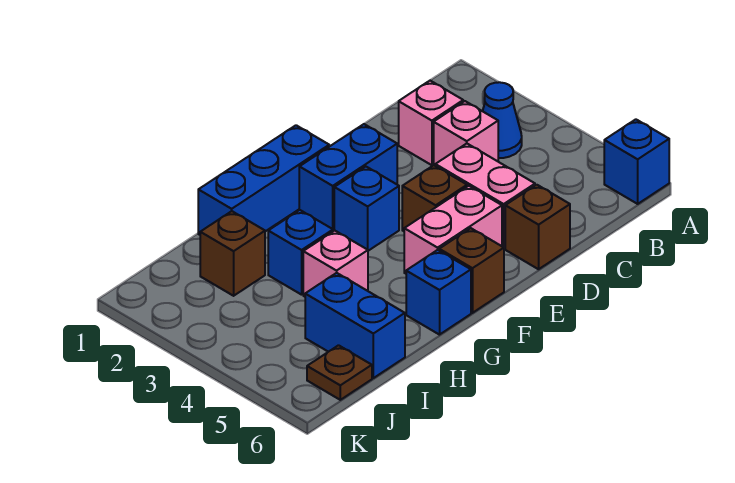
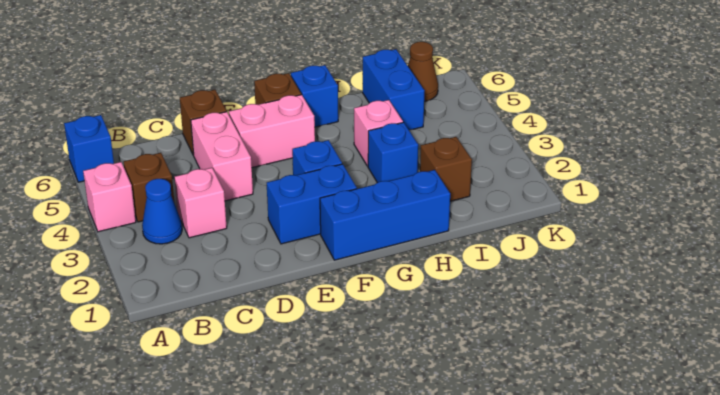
pink 1x1 brick [399,81,463,165] -> pink 1x1 brick moved to [83,162,136,232]
brown 1x1 brick [402,165,467,231] -> brown 1x1 brick moved to [123,153,174,222]
brown 1x1 plate [307,345,372,400] -> brown 1x1 cone [408,42,438,101]

